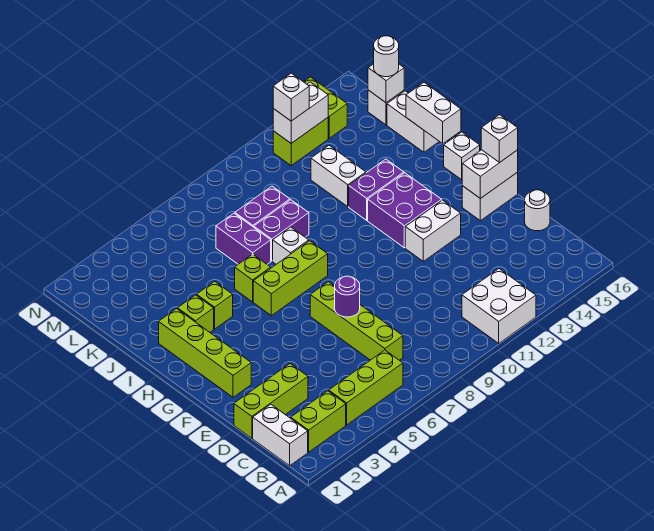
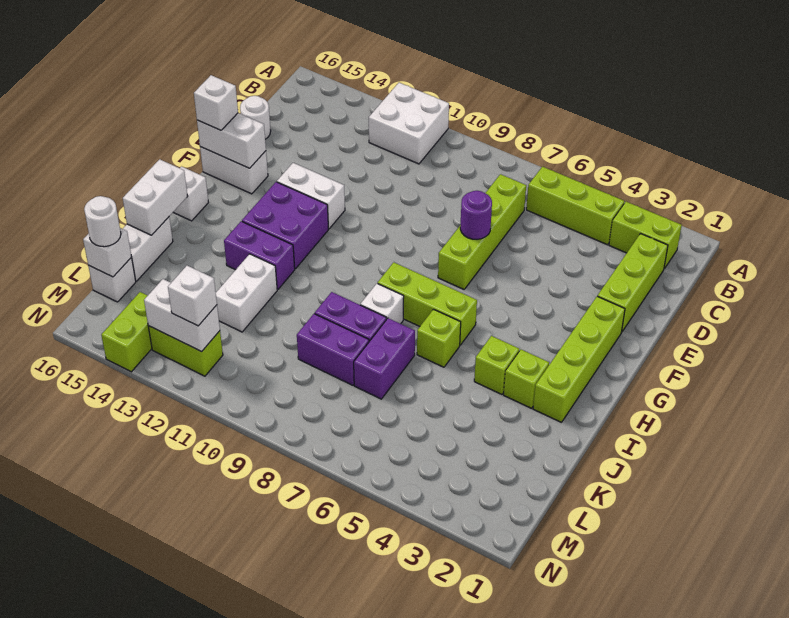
white 1x2 brick [253,404,308,466] -> none
lime 1x3 brick [234,364,308,438] -> lime 1x3 brick turned to [598,234,668,332]

